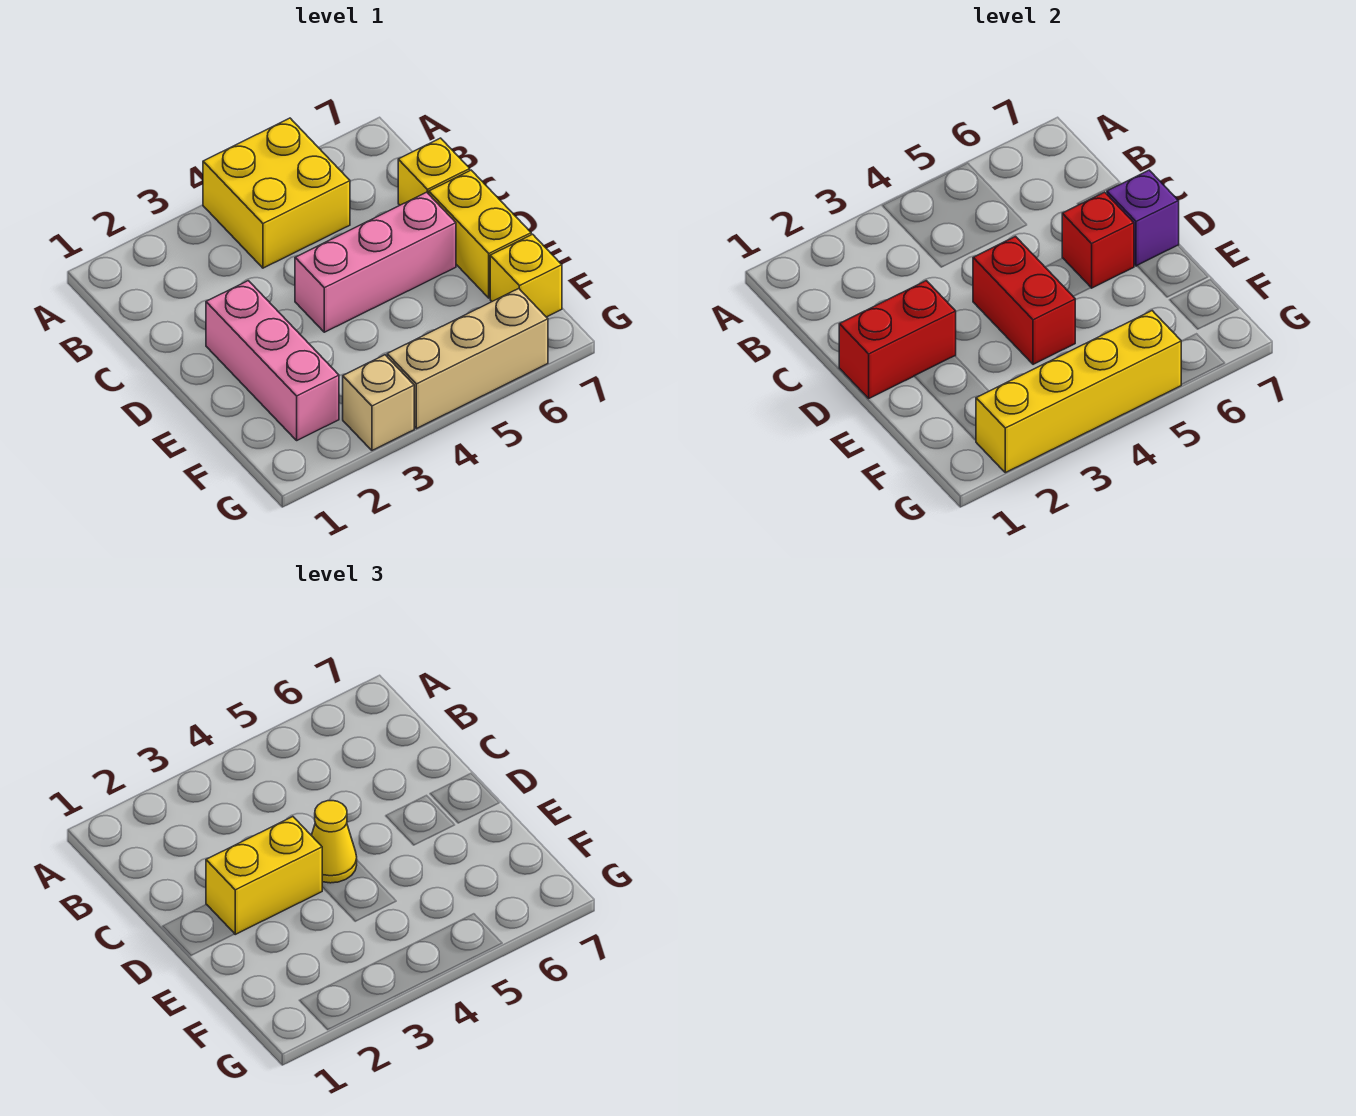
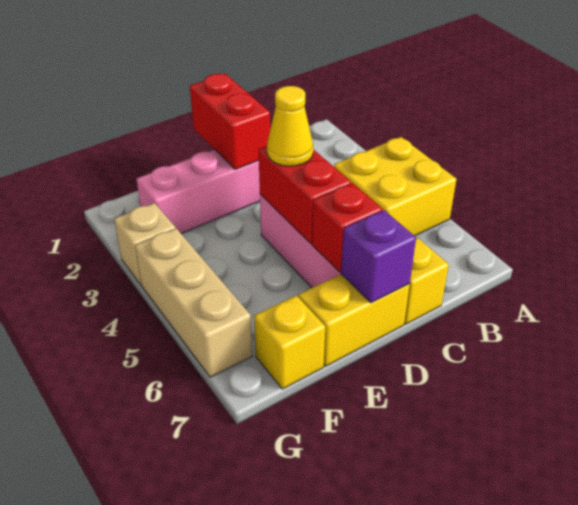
yellow 1x2 brick [206,817,322,934] -> none
red 1x2 brick [973,237,1075,364] -> red 1x2 brick turned to [258,146,351,244]
yellow 1x4 brick [976,311,1181,473] -> none

